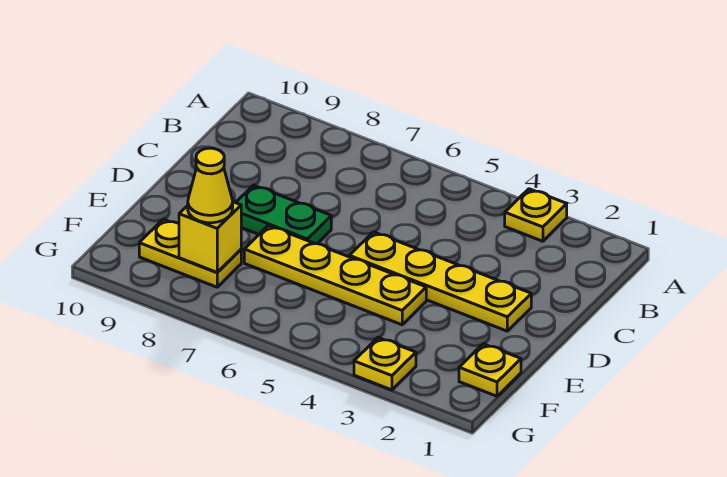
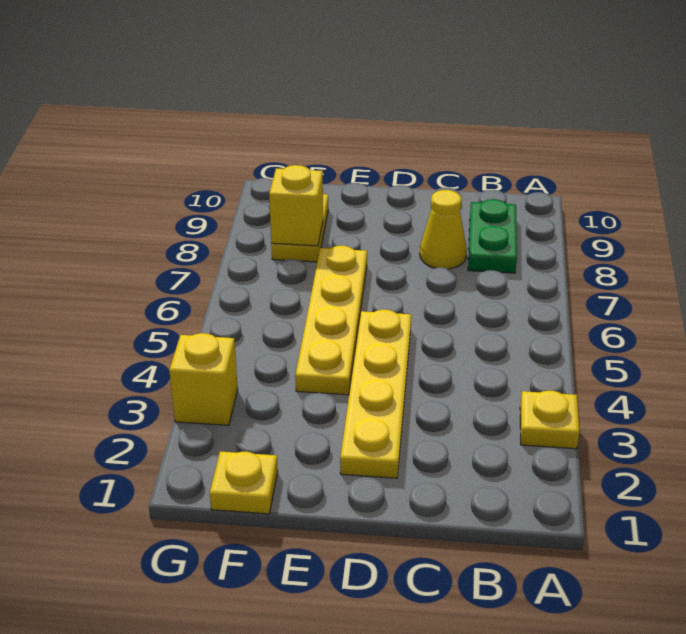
green 1x2 plate [236,185,331,244] -> green 1x2 plate moved to [468,199,517,273]
yellow 1x1 cone [188,148,233,223] -> yellow 1x1 cone moved to [420,190,467,269]
yellow 1x1 plate [354,337,416,390] -> yellow 1x1 brick [169,333,238,425]

